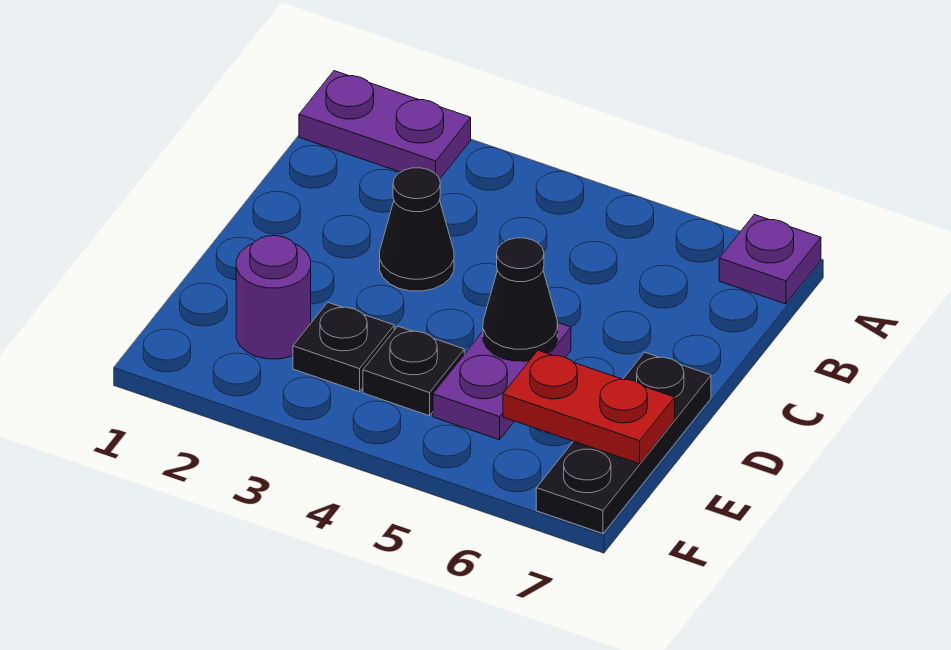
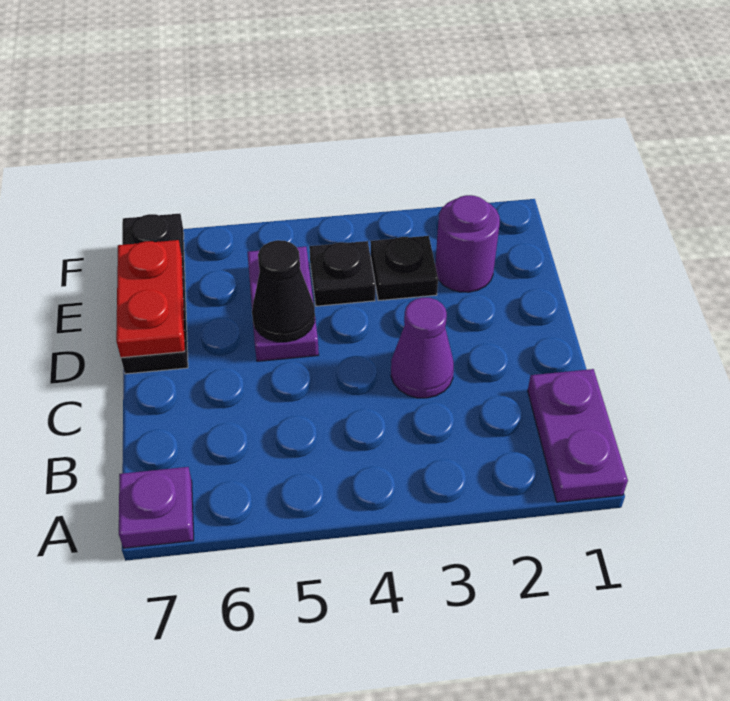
purple 1x2 plate [299,71,471,179] -> purple 1x2 plate turned to [528,369,628,502]
black 1x1 cone [380,168,454,291] -> purple 1x1 cone [391,298,454,398]
red 1x2 plate [503,351,675,464] -> red 1x2 plate turned to [116,240,185,358]

